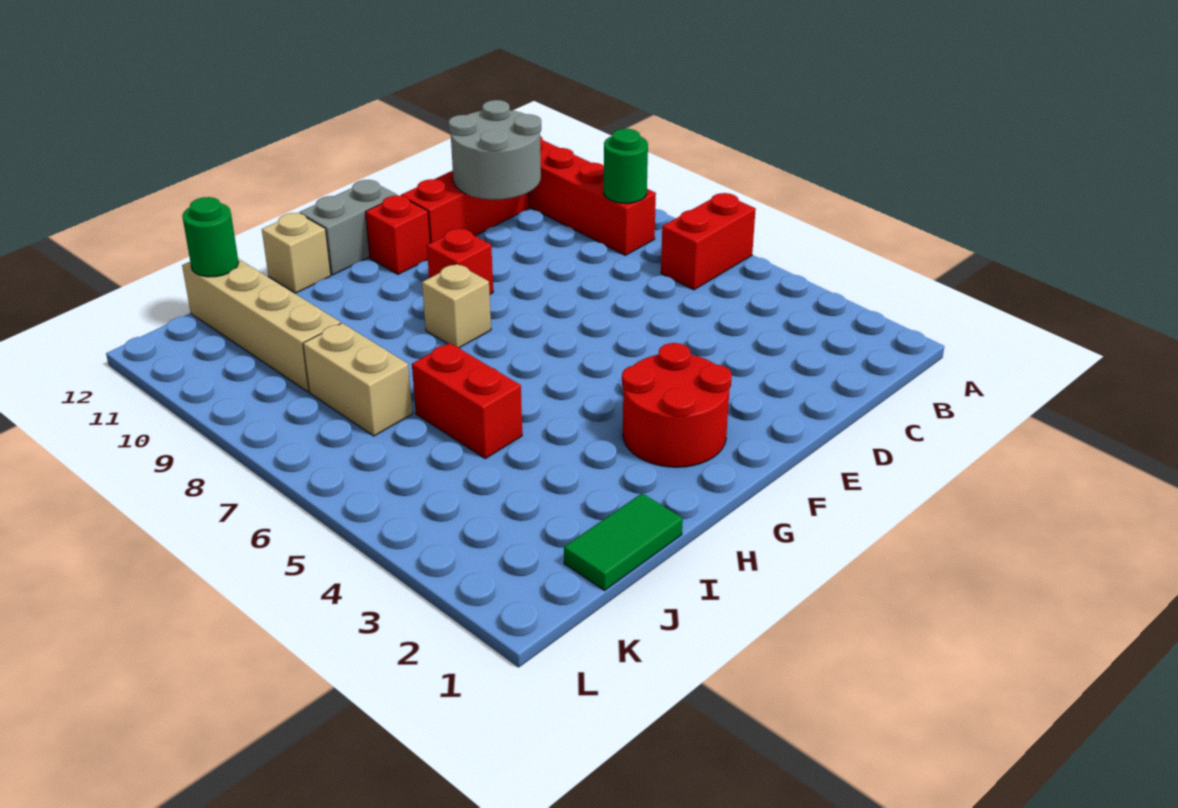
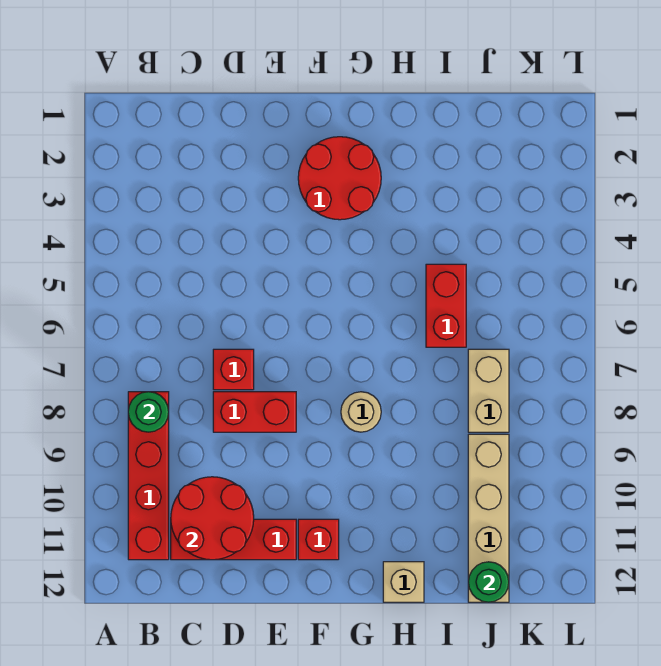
red 1x2 brick [661,193,756,290] -> red 1x2 brick moved to [213,392,296,432]
grey 2x2 round brick [449,100,541,200] -> red 2x2 round brick [171,477,254,560]
red 1x1 brick [427,229,493,294] -> red 1x1 brick moved to [213,349,254,390]
grey 1x2 brick [300,180,398,275] -> none
tan 1x1 brick [422,264,491,348] -> tan 1x1 round brick [341,392,381,432]
green 1x2 tile [564,493,683,591] -> none

